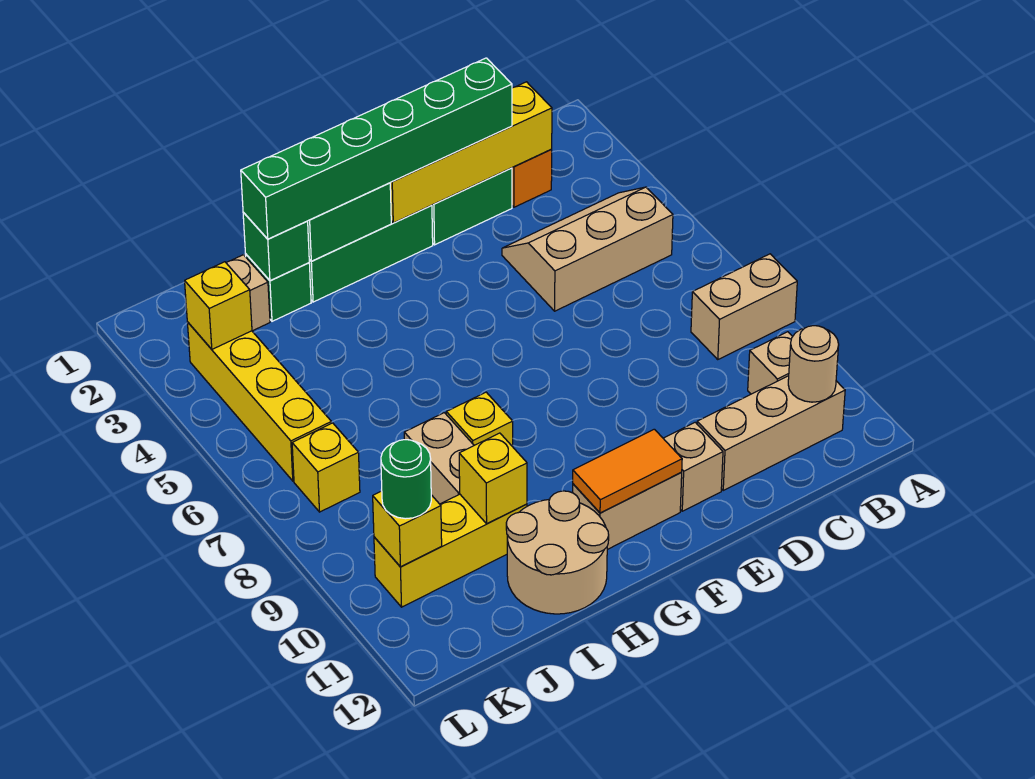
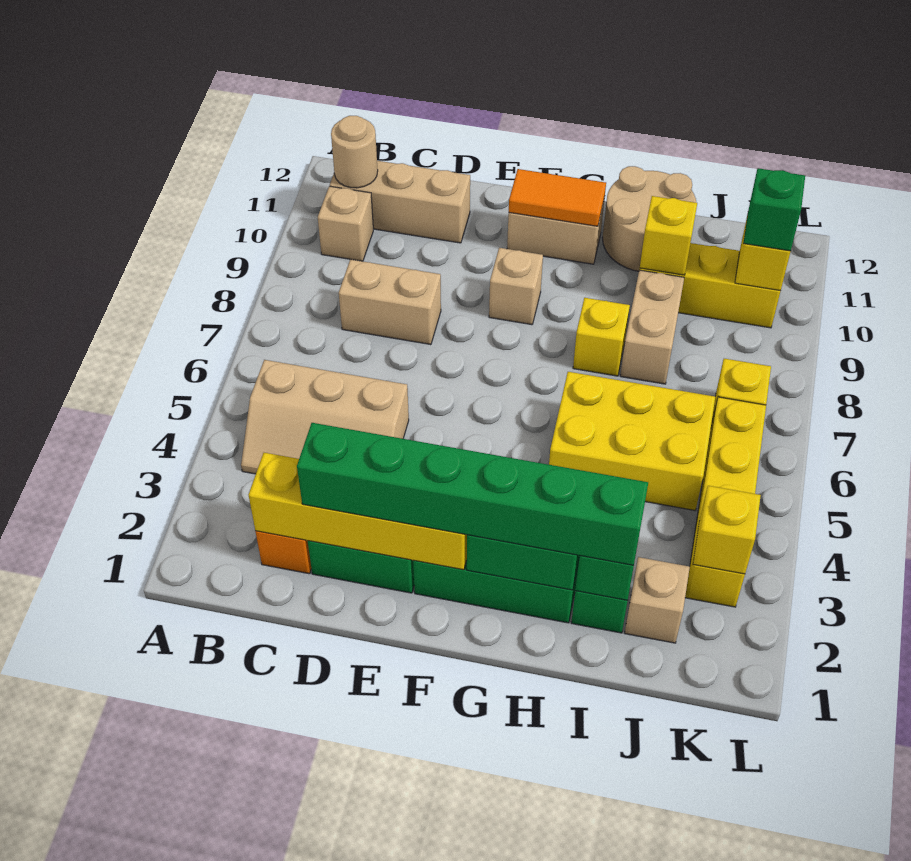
tan 1x2 brick [691,254,797,359] -> tan 1x2 brick moved to [339,259,441,345]
tan 1x1 brick [663,422,723,511] -> tan 1x1 brick moved to [489,248,543,325]
none -> yellow 2x3 brick [549,372,715,510]
green 1x1 round brick [381,440,431,519] -> green 1x1 brick [743,168,805,251]

